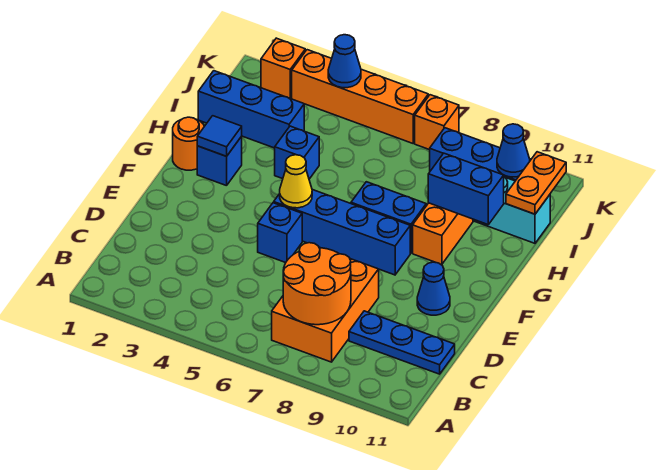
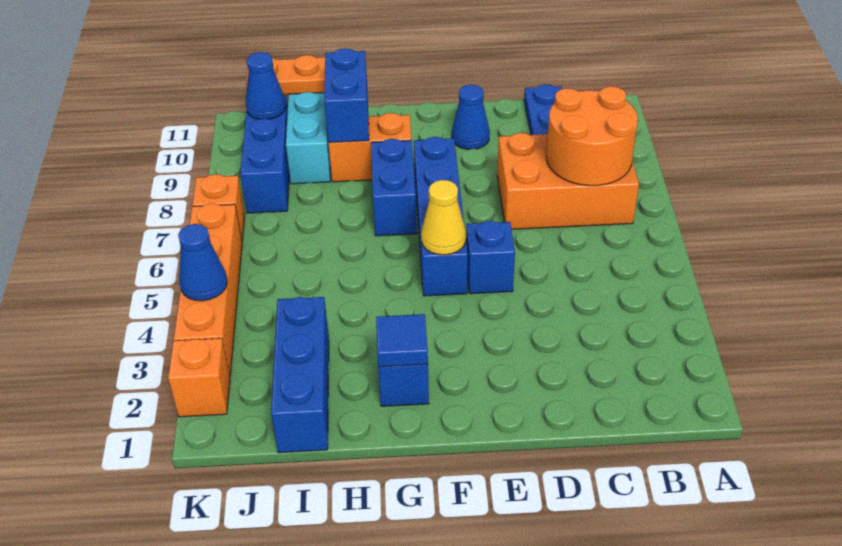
orange 1x1 round brick [173,117,204,170] -> none
blue 1x1 brick [275,126,319,179] -> none

